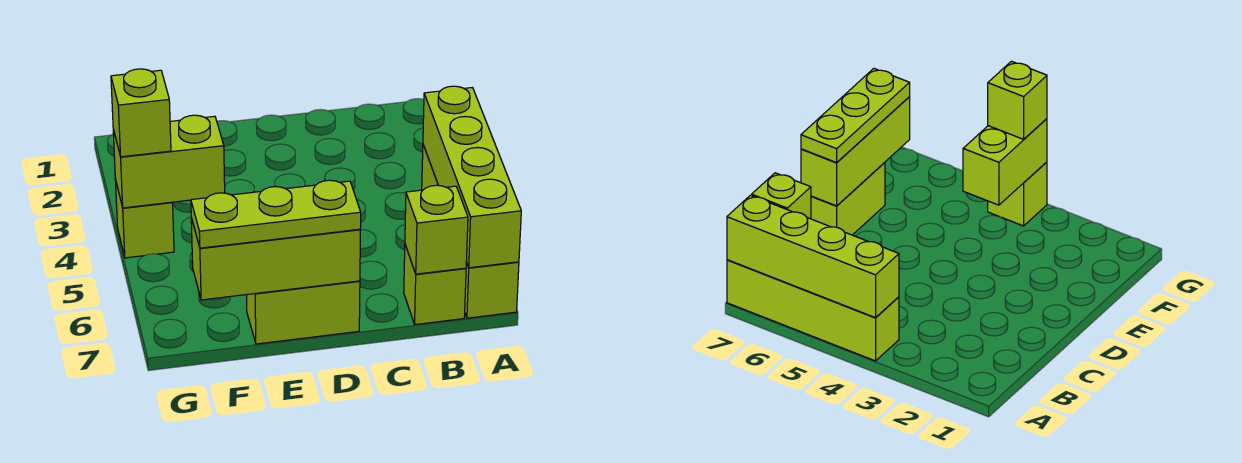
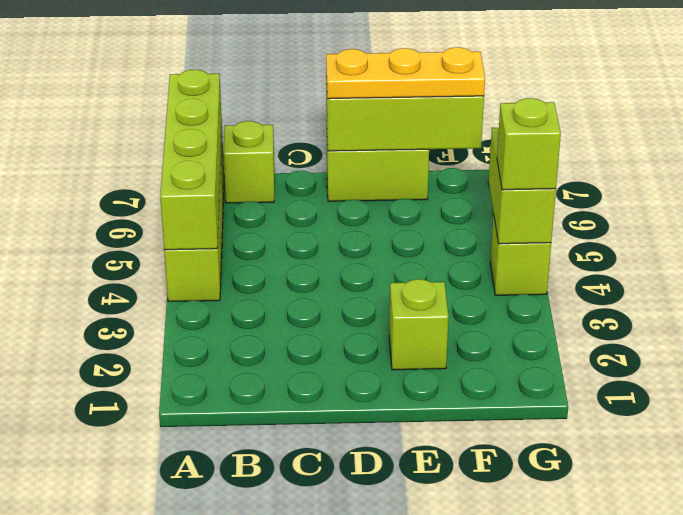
lime 1x1 brick [405,185,468,274] -> lime 1x1 brick moved to [389,279,449,370]
lime 1x3 plate [191,180,361,248] -> yellow 1x3 plate [326,47,485,99]
lime 1x2 brick [113,115,225,208] -> lime 1x2 brick turned to [489,128,556,244]

